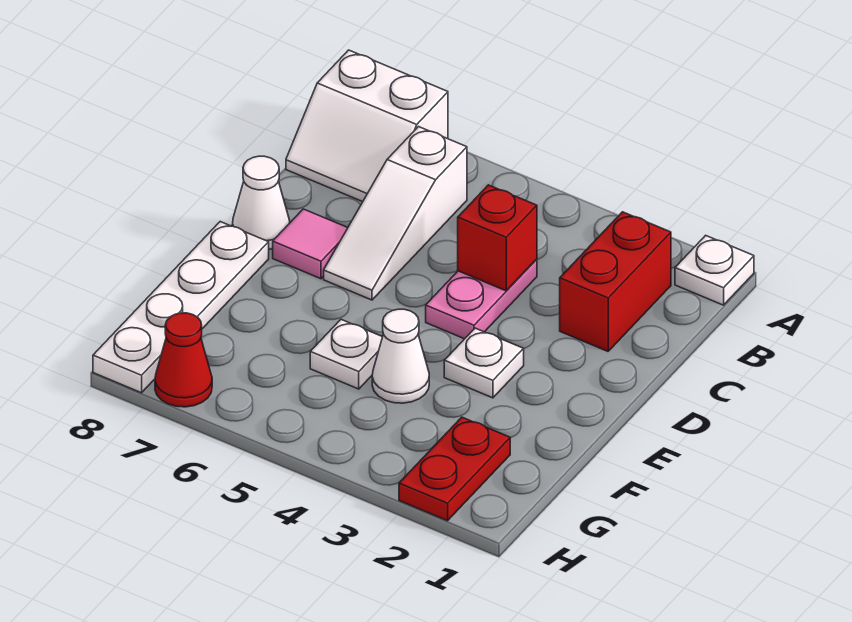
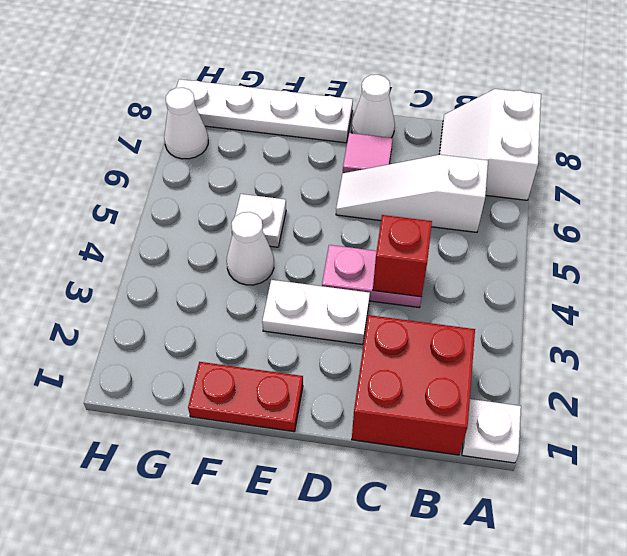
red 1x2 brick [560,212,671,351] -> red 2x2 brick [352,315,475,455]
white 1x1 plate [444,328,524,398] -> white 1x2 plate [262,280,370,345]
red 1x2 plate [399,417,510,521] -> red 1x2 plate moved to [188,362,303,432]
red 1x1 cone [155,313,212,407] -> white 1x1 cone [164,88,208,159]

